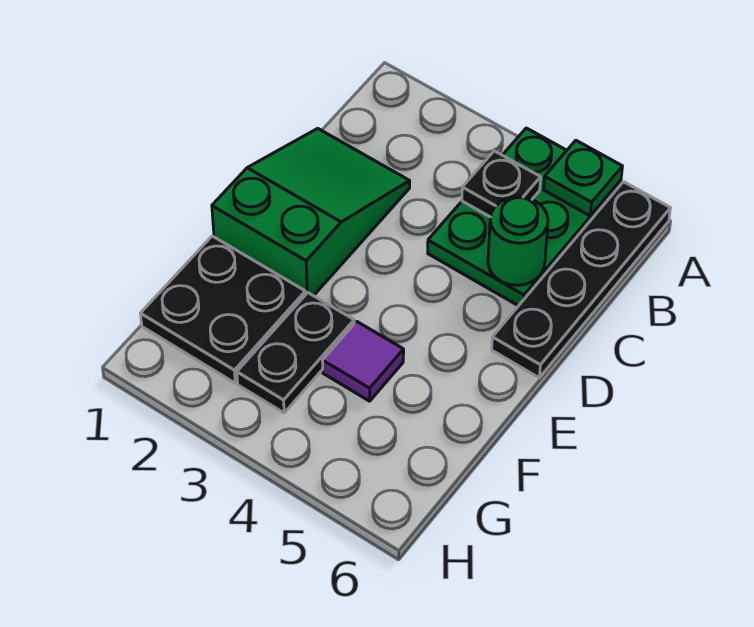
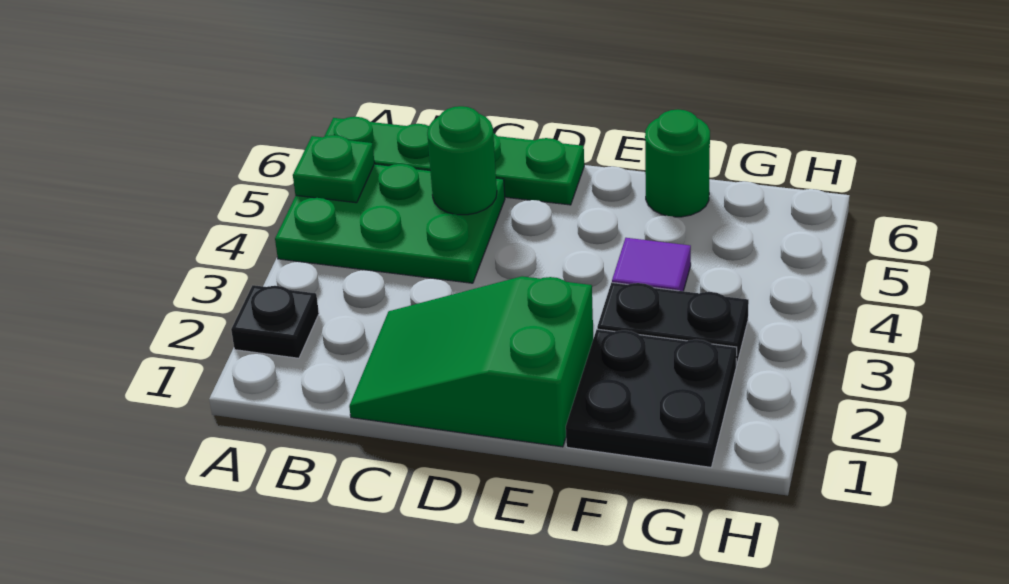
black 1x4 plate [492,182,670,378] -> green 1x4 plate [324,117,584,205]
black 1x1 plate [462,151,541,217] -> black 1x1 plate moved to [231,285,319,358]
none -> green 1x1 round brick [645,109,710,217]

